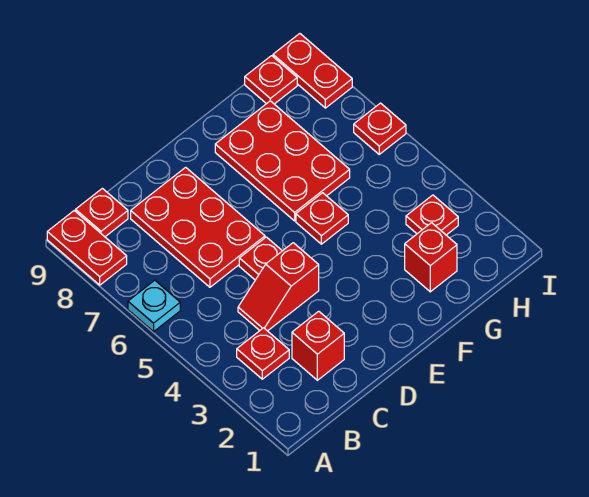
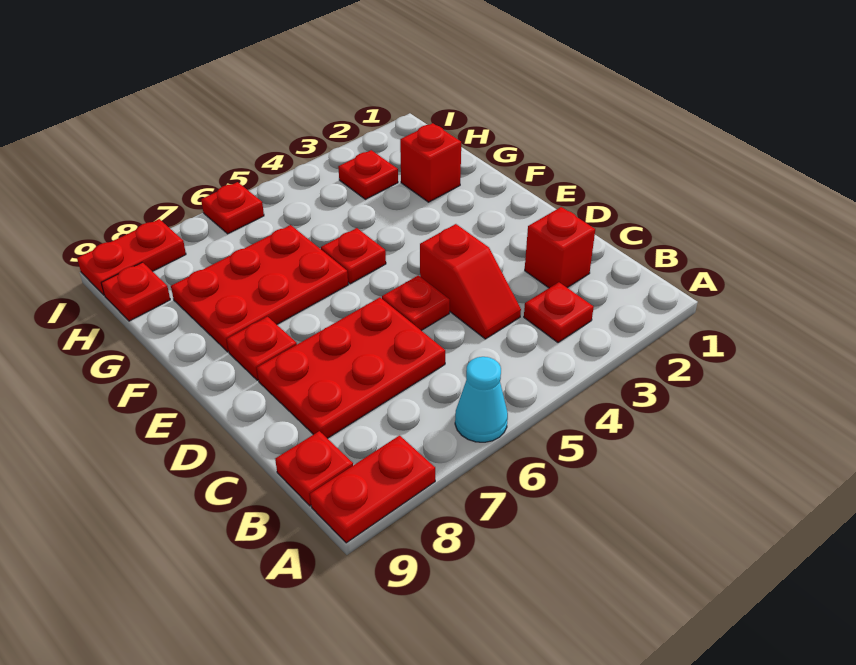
cyan 1x1 plate [128,280,180,332] -> cyan 1x1 cone [455,357,508,442]
none -> red 1x1 plate [227,317,297,380]

